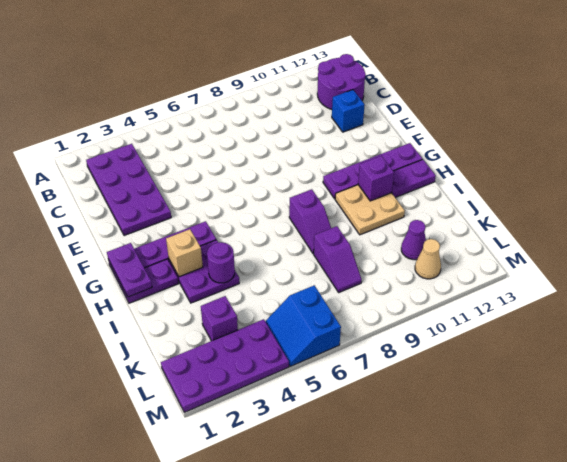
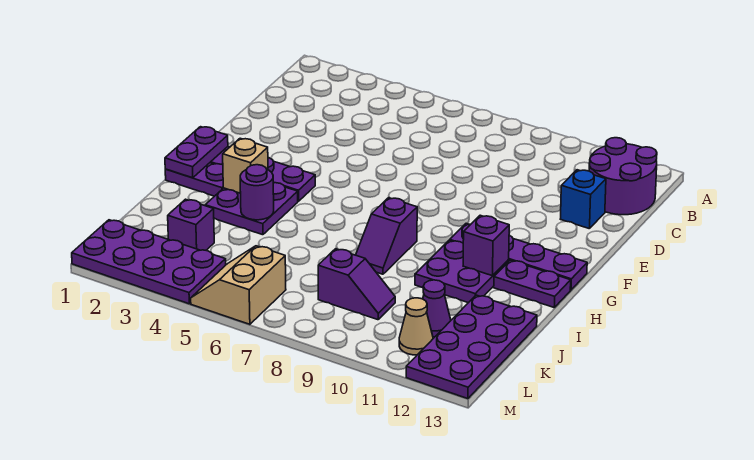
purple 2x4 plate [86,144,171,236] -> purple 2x4 plate moved to [406,295,537,399]
tan 2x2 plate [335,185,405,235] -> purple 2x2 plate [415,240,509,303]
purple 1x2 slope [314,226,362,292] -> purple 1x2 slope turned to [318,249,395,320]
blue 2x2 slope [265,285,341,367] -> tan 2x2 slope [191,246,286,324]

